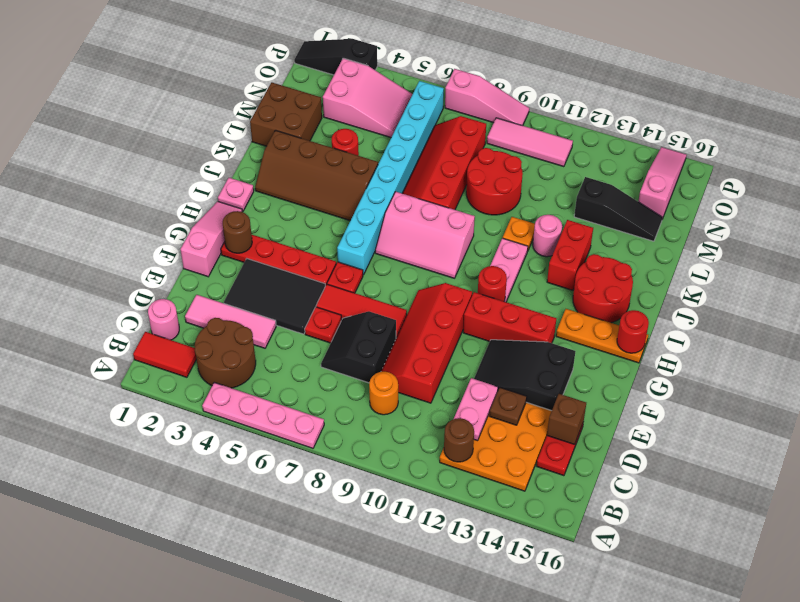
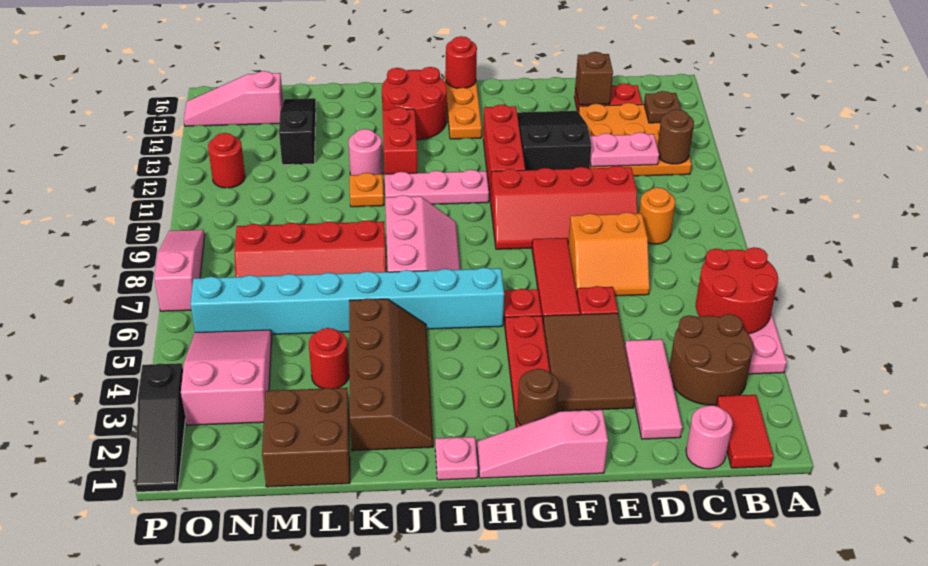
black 2x2 slope [321,311,396,383] -> orange 2x2 slope [568,212,650,296]
brown 1x1 plate [489,387,527,425] -> brown 1x1 plate moved to [644,91,681,123]
black 2x3 tile [224,259,325,334] -> brown 2x3 tile [543,313,635,411]
black 2x3 slope [474,340,575,411] -> black 2x3 slope turned to [517,111,591,170]
red 1x1 round brick [478,266,507,301] -> red 1x1 round brick moved to [208,133,245,188]
red 1x2 brick [547,220,593,290] -> red 1x2 brick turned to [382,107,417,174]
red 2x2 round brick [466,148,523,215] -> red 2x2 round brick moved to [696,247,778,334]
pink 1x3 tile [487,118,573,167] -> none

